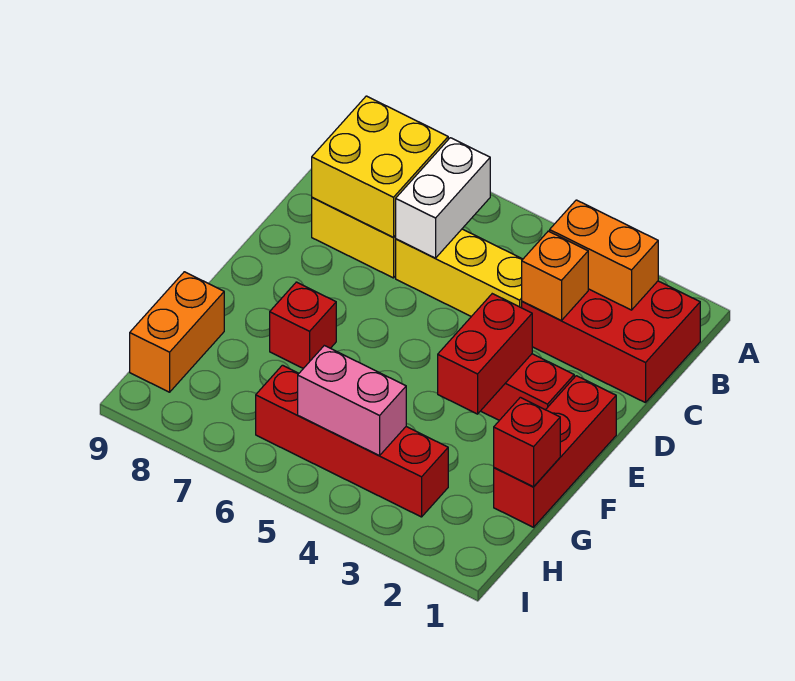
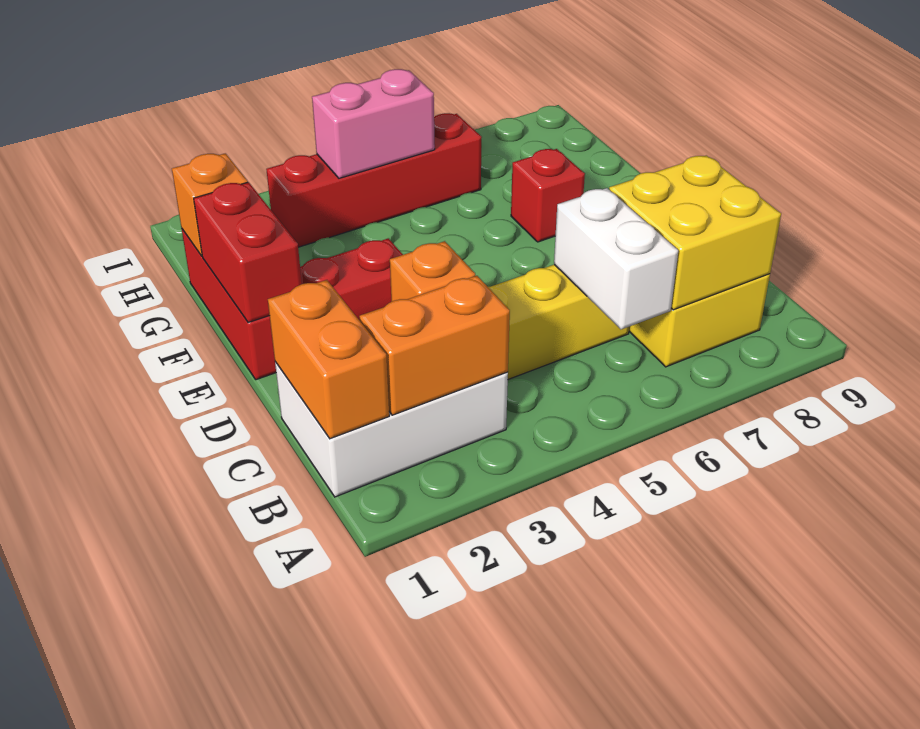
red 2x3 brick [522,281,700,403] -> white 2x3 brick [275,362,508,497]
red 1x2 brick [438,294,532,414] -> red 1x2 brick moved to [194,182,302,323]
red 1x1 brick [494,397,560,487] -> orange 1x1 brick [172,153,248,256]
orange 1x2 brick [130,272,224,392] -> orange 1x2 brick moved to [268,280,389,439]

